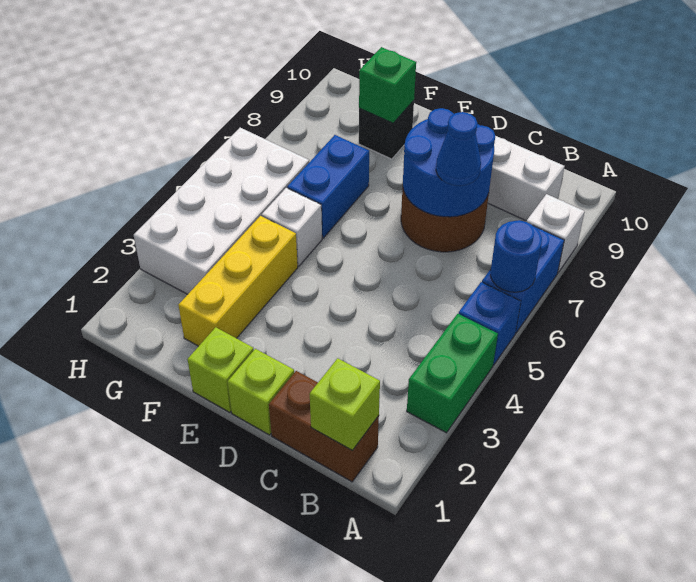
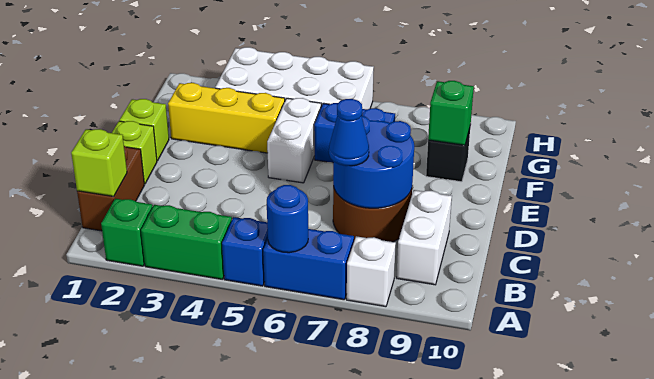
none -> green 1x1 brick [101,199,153,266]
white 1x1 brick [262,188,322,266] -> white 1x2 brick [267,98,321,183]

